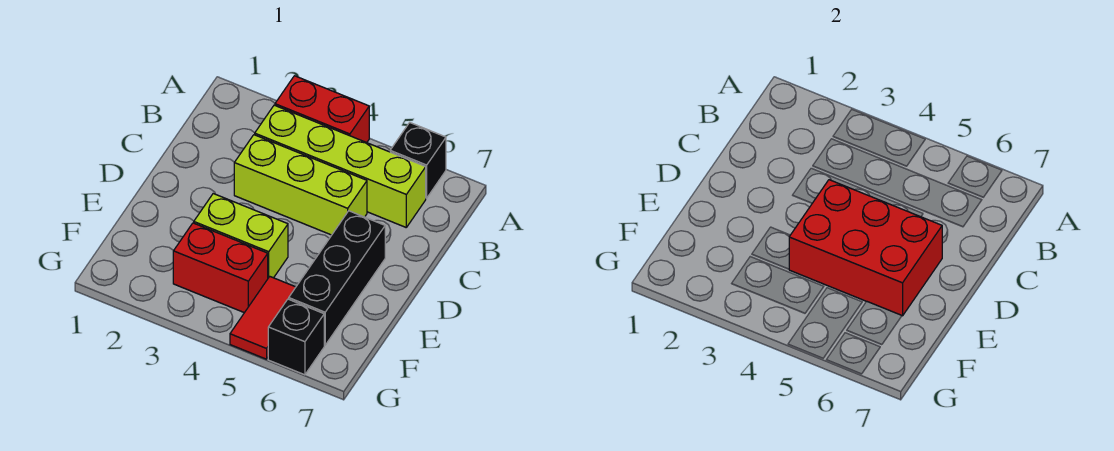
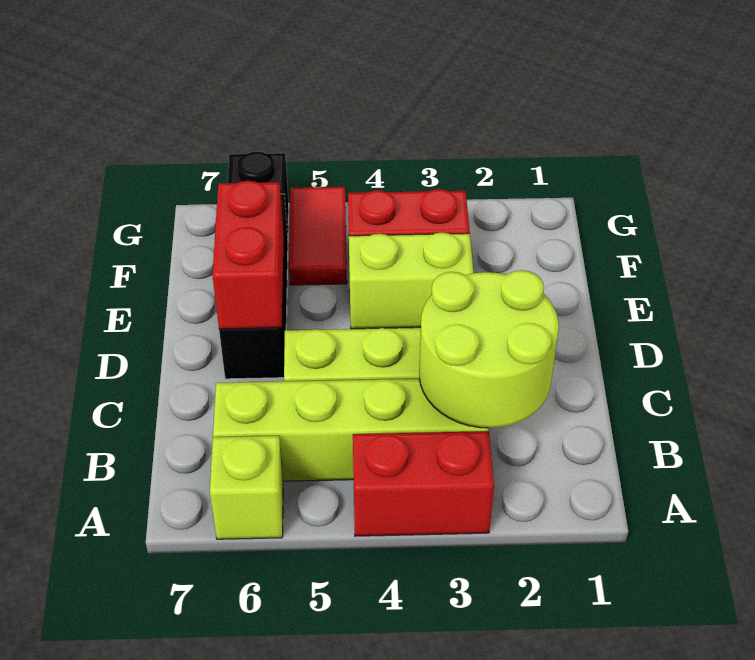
black 1x1 brick [390,123,446,198] -> lime 1x1 brick [210,436,283,539]
none -> lime 2x2 round brick [419,270,559,428]
red 2x3 brick [789,180,942,316] -> red 1x2 brick [212,181,284,329]

